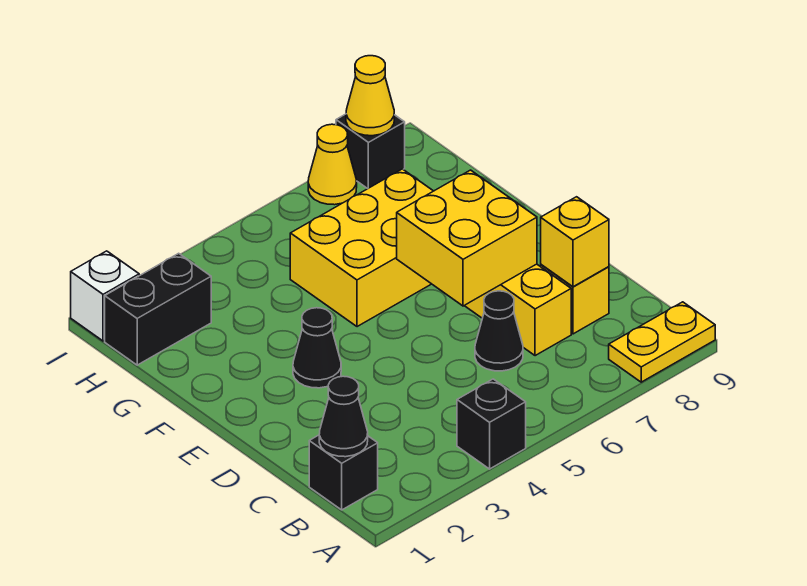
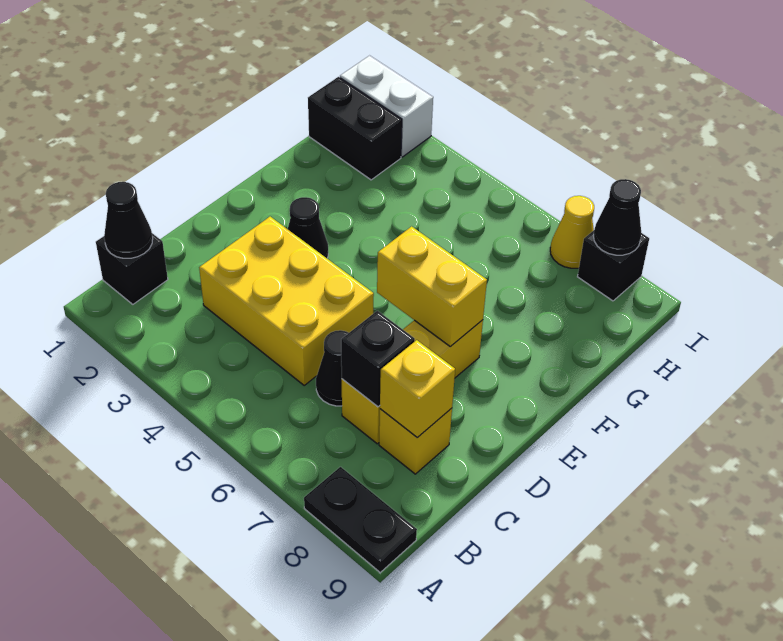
black 1x1 brick [457,379,526,469] -> black 1x1 brick moved to [341,311,415,407]
yellow 1x2 plate [609,302,715,382] -> black 1x2 plate [304,467,417,572]
yellow 2x2 brick [397,170,537,306] -> yellow 1x2 brick [377,226,487,347]
yellow 2x3 brick [290,169,433,327] -> yellow 2x3 brick moved to [199,217,374,385]
white 1x1 brick [71,251,139,341] -> white 1x2 brick [340,56,433,157]
yellow 1x1 cone [346,56,394,136] -> black 1x1 cone [593,179,642,255]

